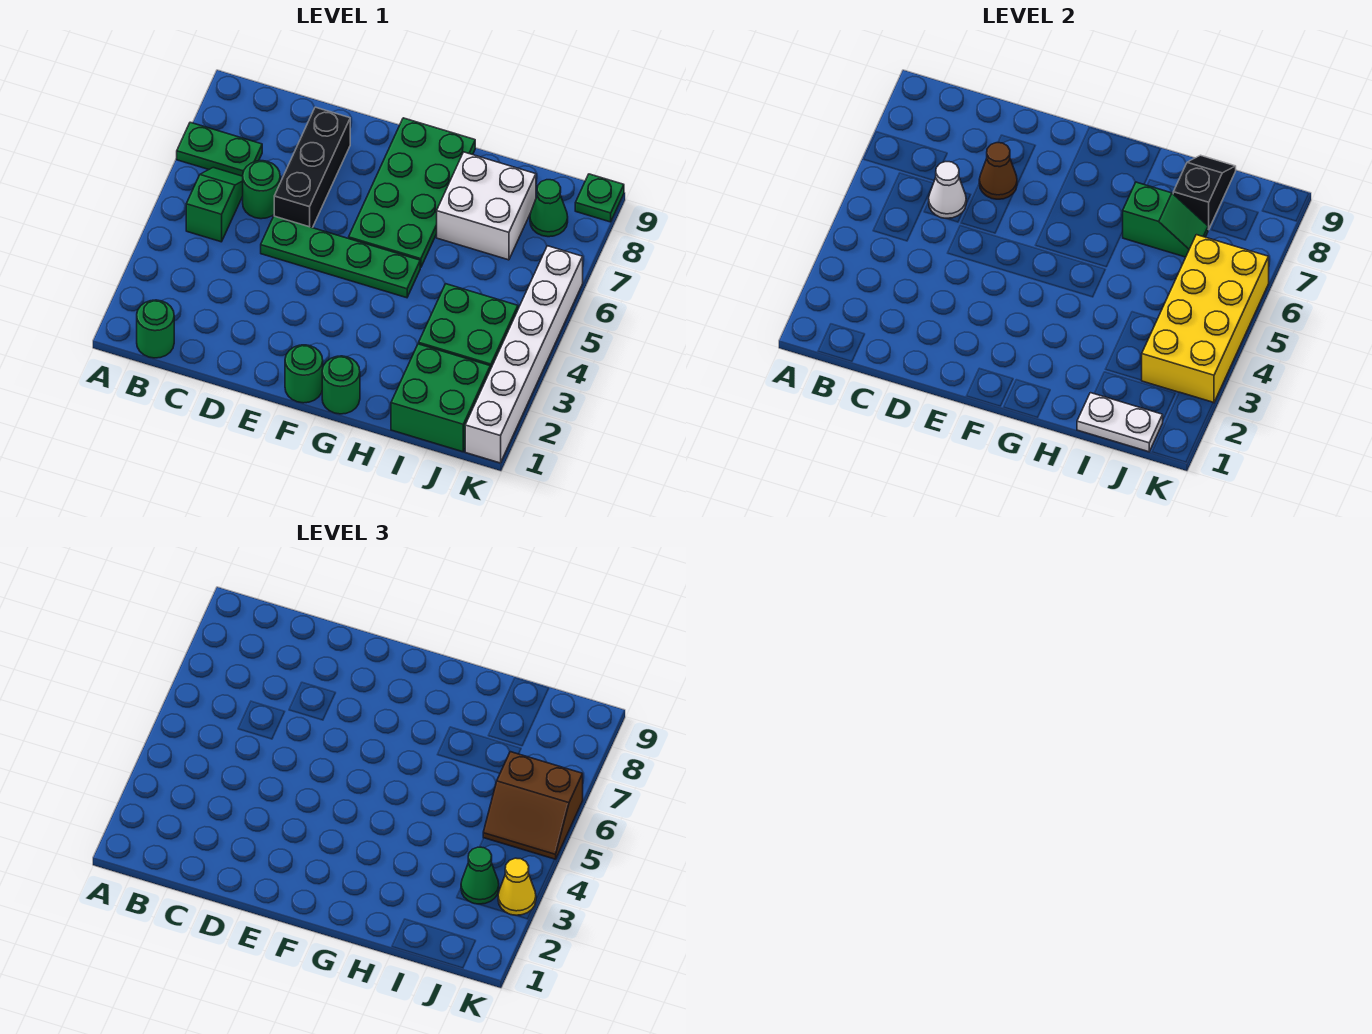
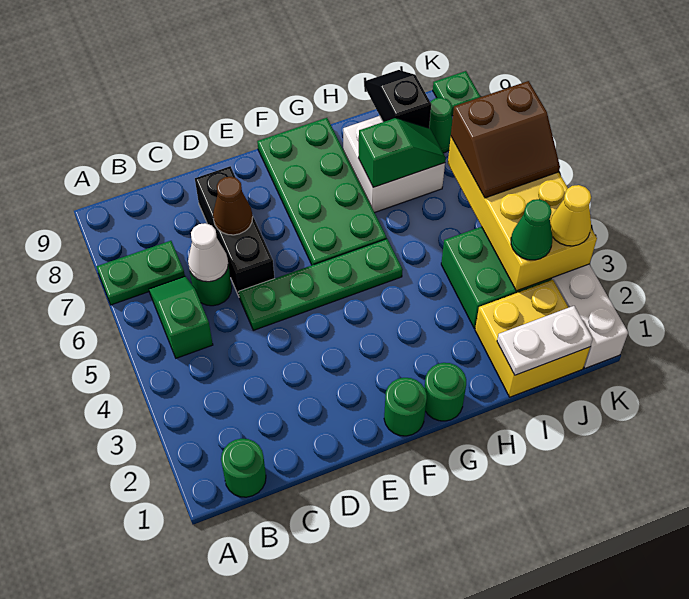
green 2x2 brick [391,344,490,452] -> yellow 2x2 brick [475,280,590,397]

